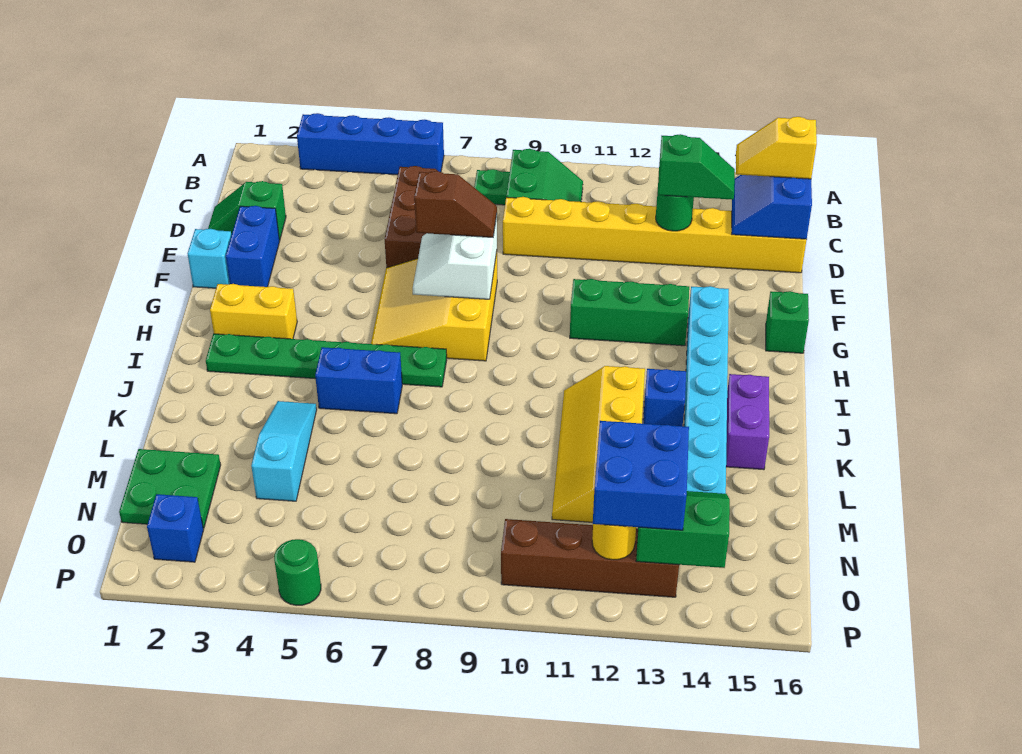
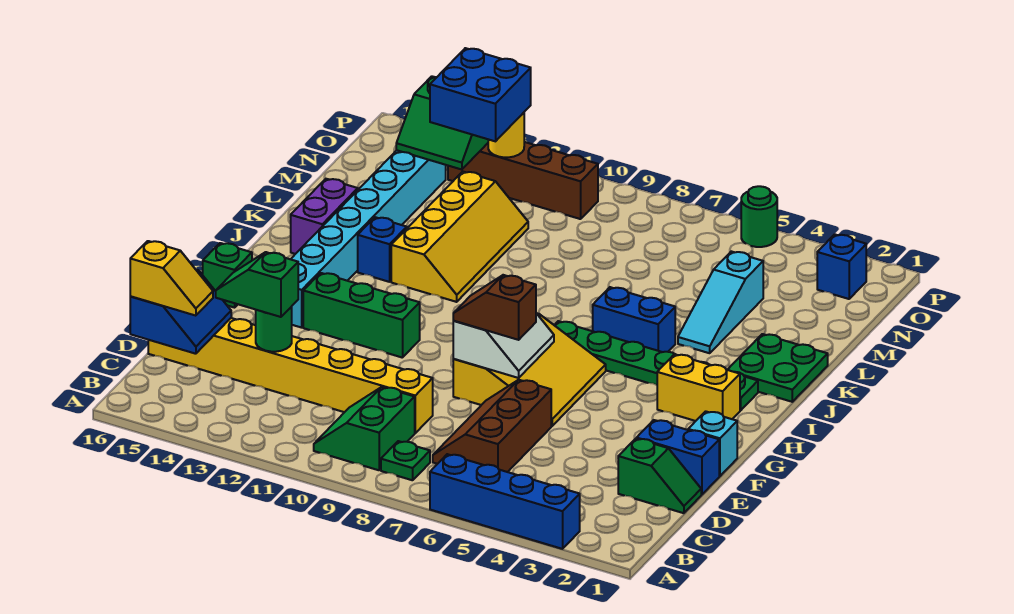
blue 1x2 brick [226,206,280,287] -> blue 1x2 brick turned to [637,420,719,495]
green 2x2 plate [119,449,221,528] -> green 2x2 plate moved to [728,334,828,402]

